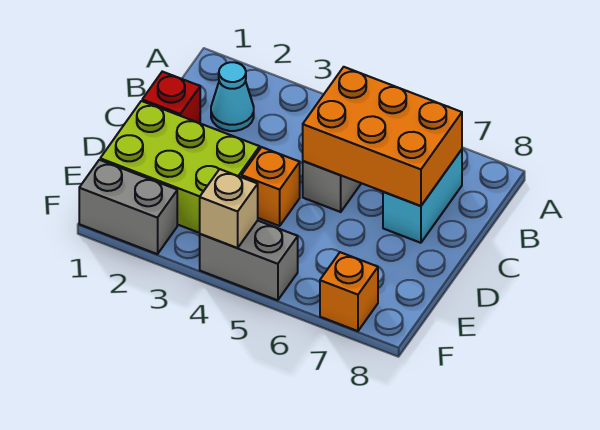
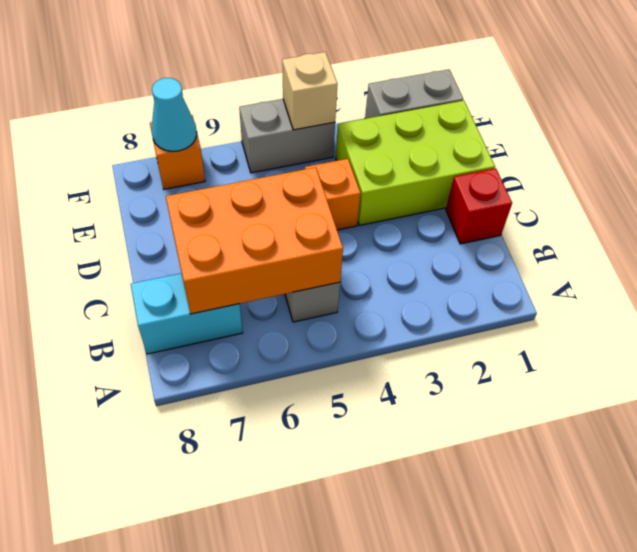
cyan 1x1 cone [211,62,254,131] -> cyan 1x1 cone moved to [152,78,197,151]
cyan 1x2 brick [383,149,462,243] -> cyan 1x2 brick turned to [131,273,243,354]

